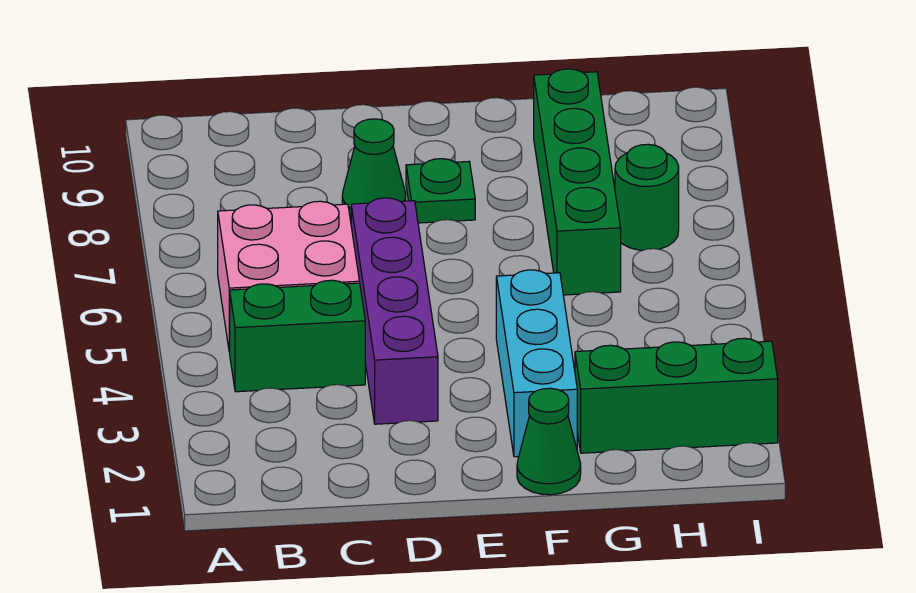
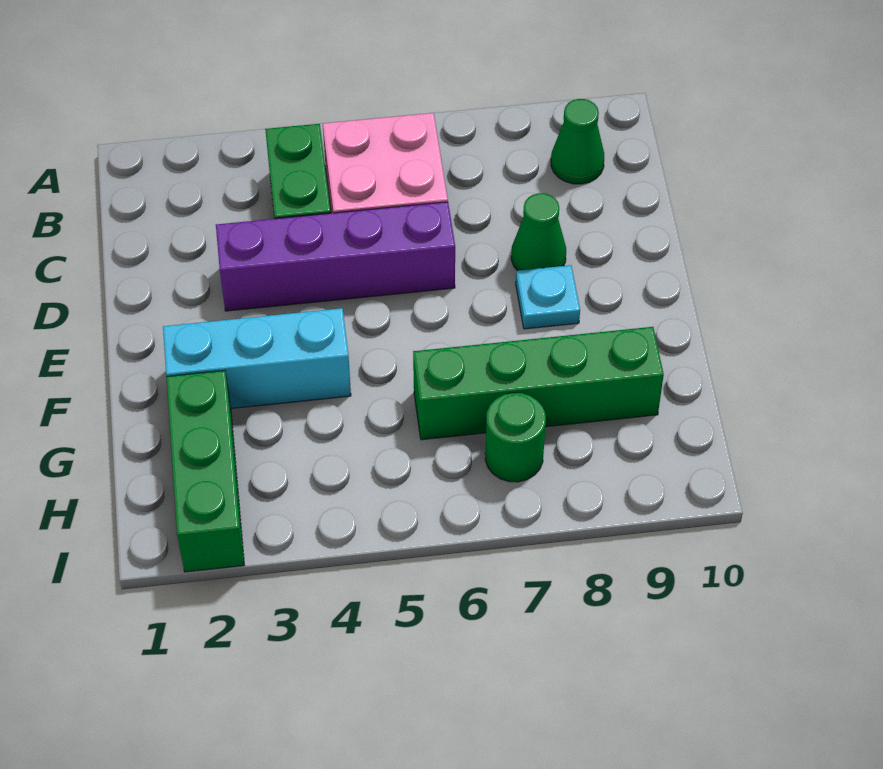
green 1x1 plate [406,159,475,223] -> cyan 1x1 plate [516,265,580,329]
green 1x1 cone [517,388,581,495] -> green 1x1 cone moved to [551,99,604,184]

